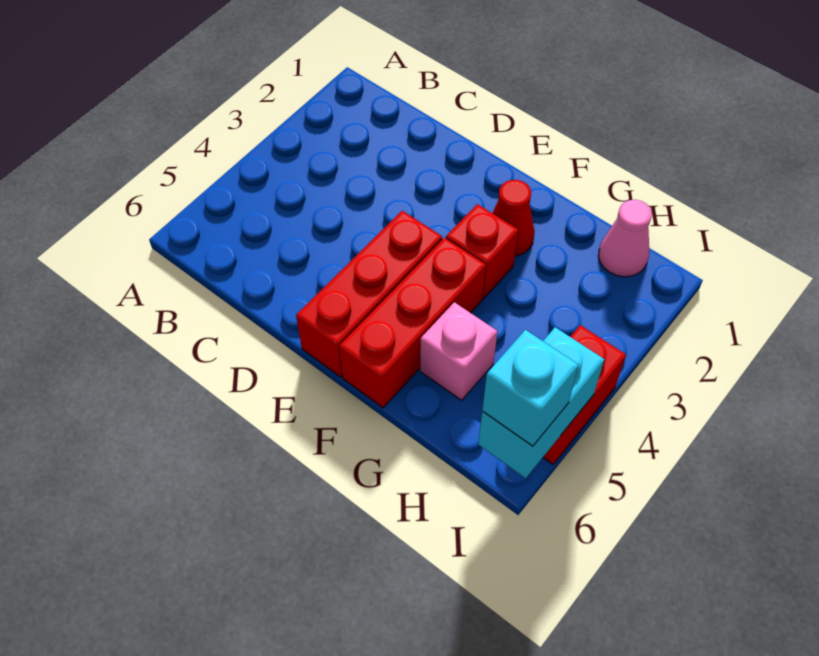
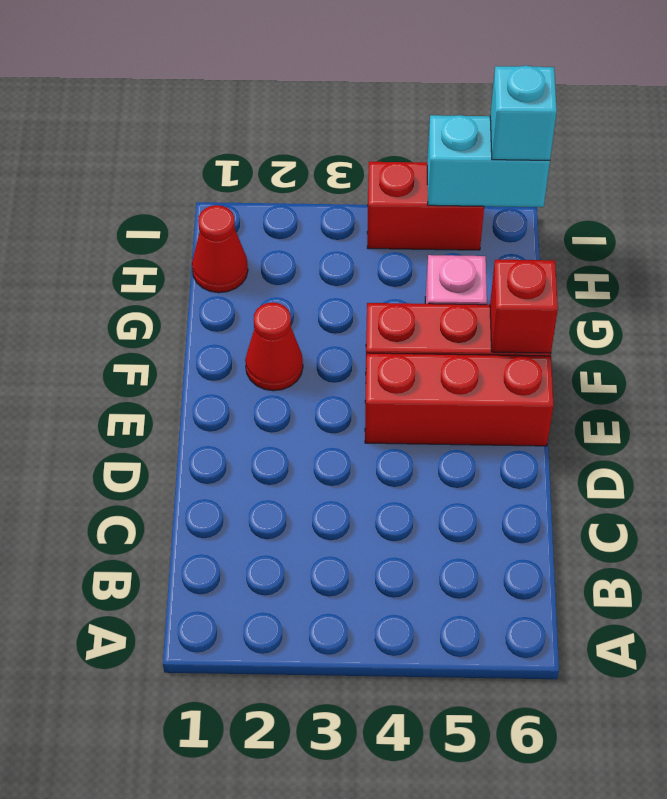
red 1x1 brick [446,204,518,298] -> red 1x1 brick moved to [490,260,558,353]
pink 1x1 cone [598,200,652,277] -> red 1x1 cone [192,205,248,293]

